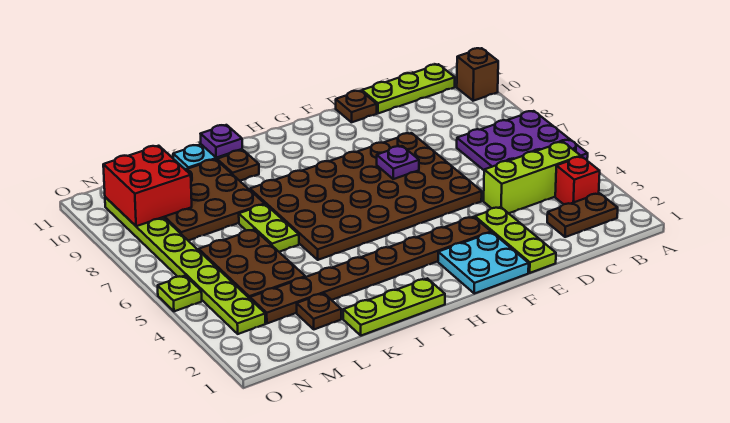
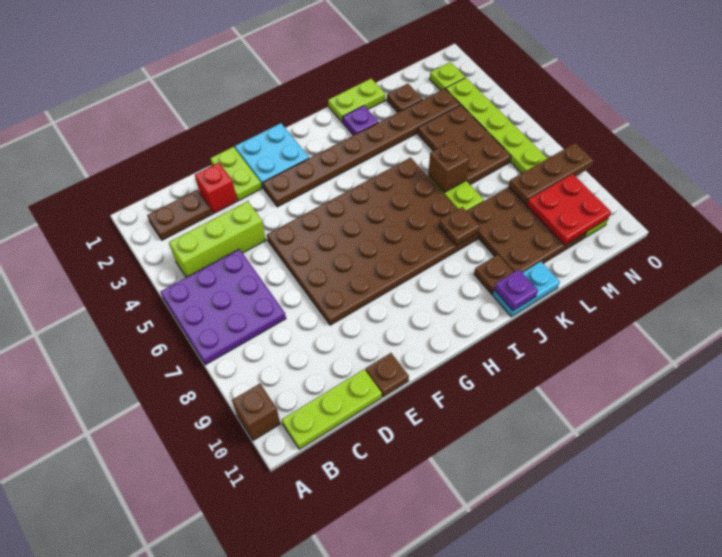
red 1x1 brick [555,157,600,204] -> red 1x1 brick moved to [195,163,237,214]
lime 1x3 plate [475,207,556,273] -> lime 1x2 plate [210,147,262,201]
purple 1x1 plate [377,146,419,179] -> purple 1x1 plate moved to [343,106,378,135]
lime 1x3 plate [343,278,445,336] -> lime 1x2 plate [328,79,385,122]
none -> brown 1x1 plate [439,207,480,246]
none -> brown 1x1 brick [428,141,469,192]
none -> brown 1x3 plate [509,143,593,205]
red 2x2 brick [103,146,192,226] -> red 2x2 plate [527,174,611,245]
lime 1x1 plate [158,276,202,311] -> lime 1x1 plate moved to [430,62,465,90]

